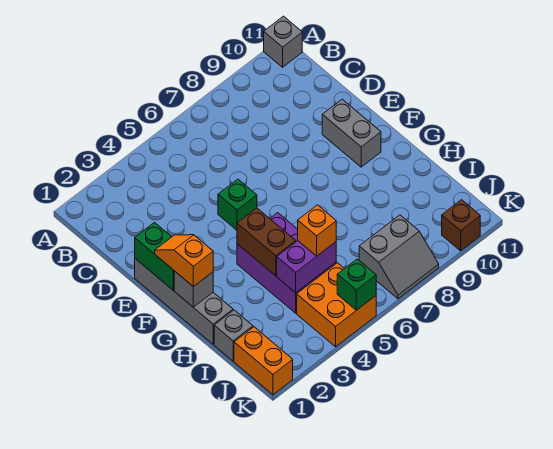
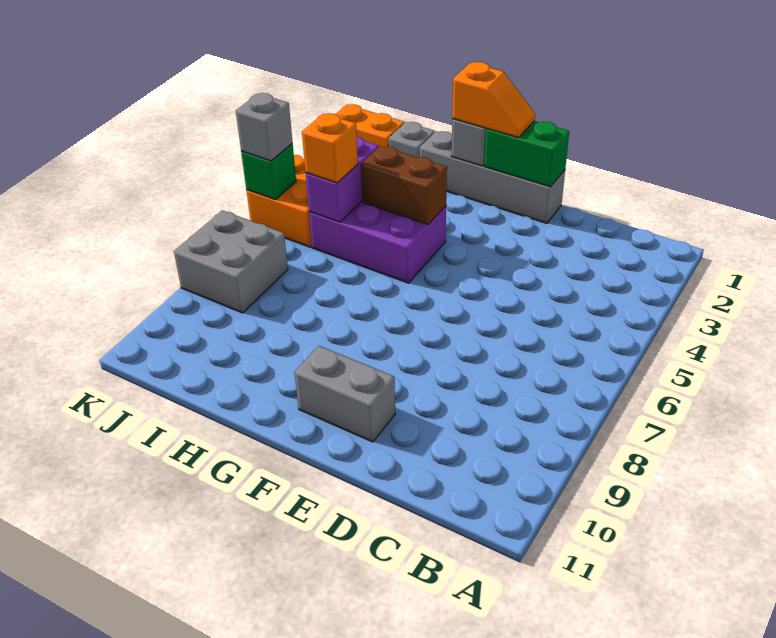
grey 1x1 brick [264,16,302,67] -> grey 1x1 brick moved to [236,93,293,161]
green 1x1 brick [218,179,257,230] -> none
grey 2x2 slope [359,215,439,299] -> grey 2x2 brick [174,211,288,313]
brown 1x1 brick [442,200,480,251] -> none

